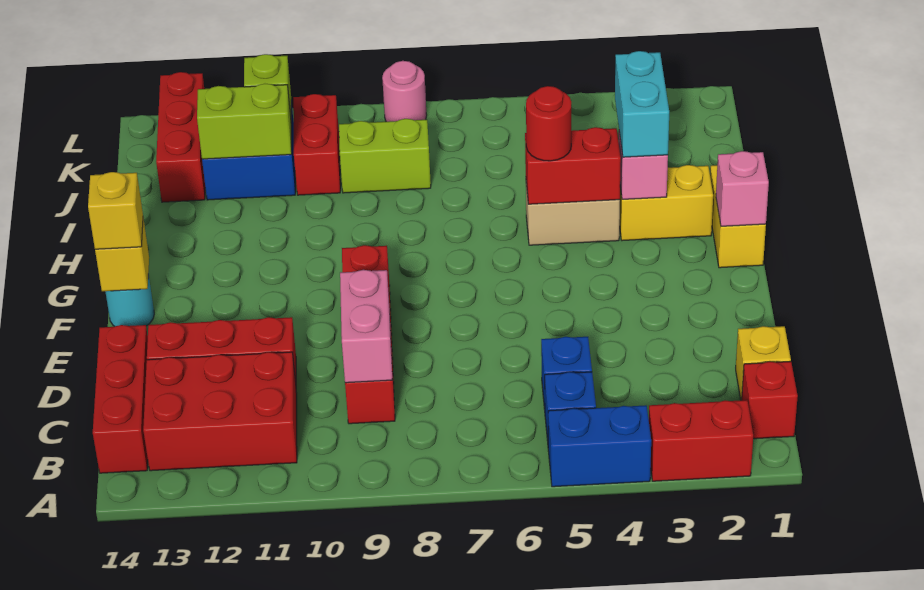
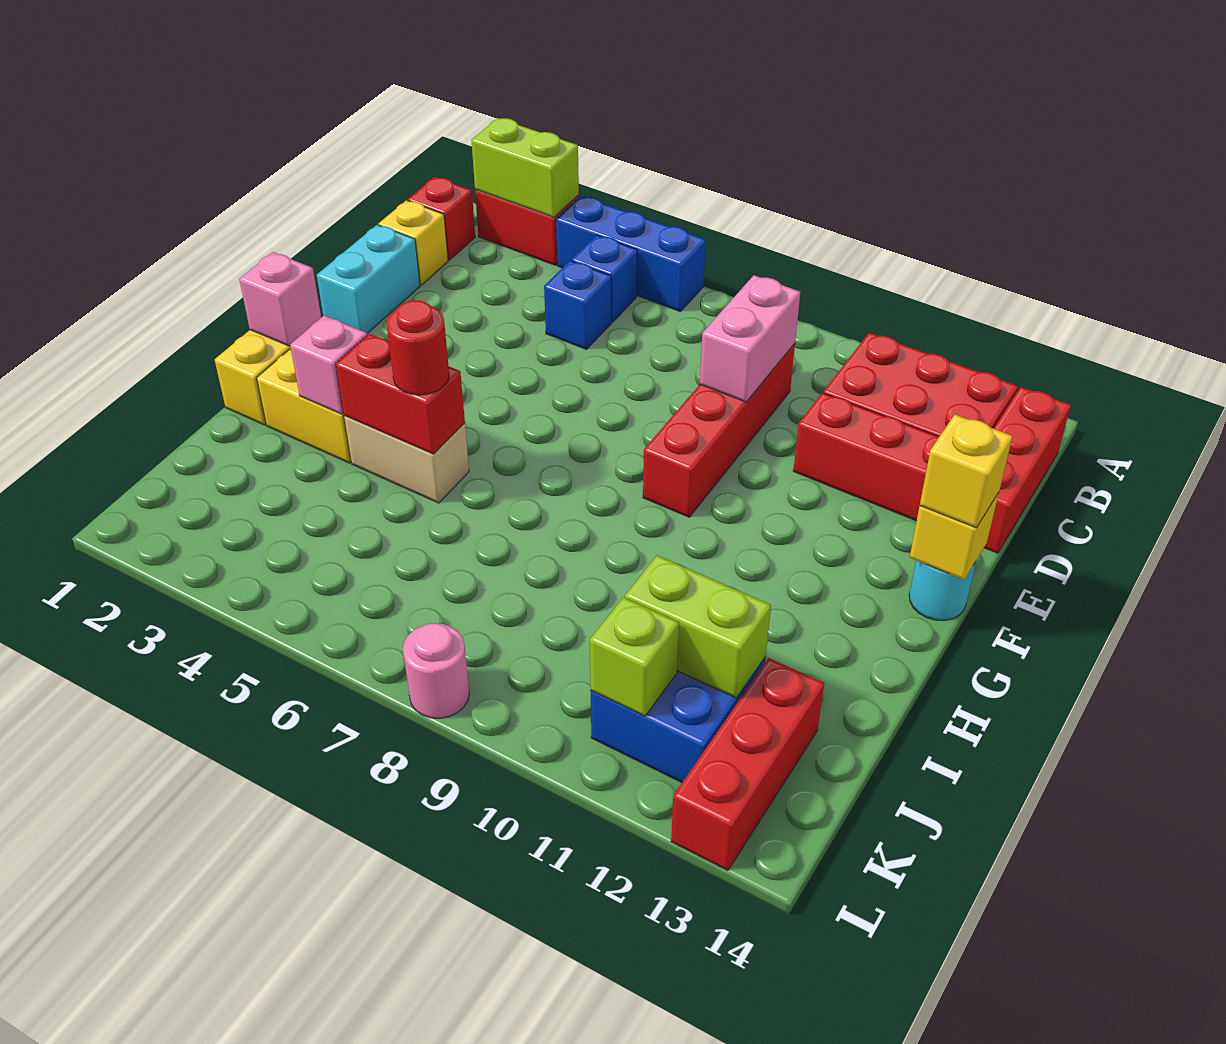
blue 1x2 brick [548,405,651,487] -> blue 1x3 brick [556,196,706,312]
cyan 1x2 brick [615,51,669,157] -> cyan 1x2 brick moved to [317,225,420,333]
lime 1x2 brick [339,119,431,193] -> lime 1x2 brick moved to [471,118,579,217]
red 1x2 brick [293,94,340,195] -> none

